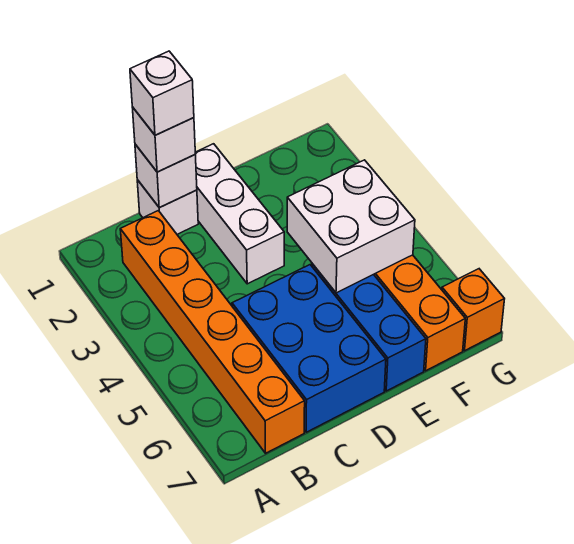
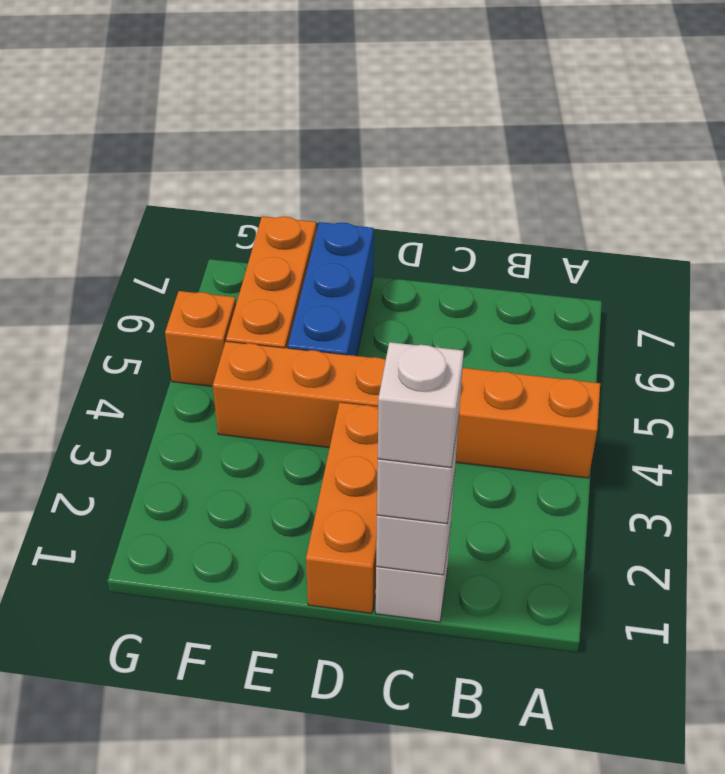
orange 1x6 brick [120,211,305,453] -> orange 1x6 brick turned to [213,341,600,478]
blue 2x3 brick [232,265,386,432] -> none
white 1x3 brick [195,144,284,284] -> orange 1x3 brick [306,402,378,613]
white 2x2 brick [287,160,415,293] -> none
orange 1x1 brick [442,269,504,351] -> orange 1x1 brick moved to [165,291,236,386]

